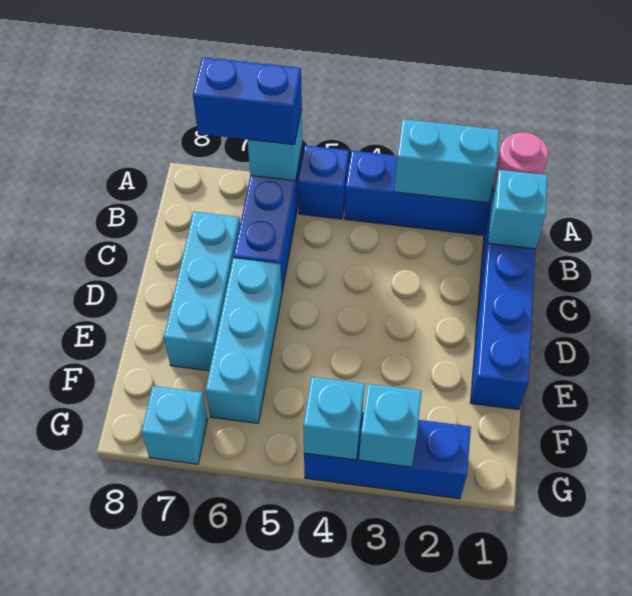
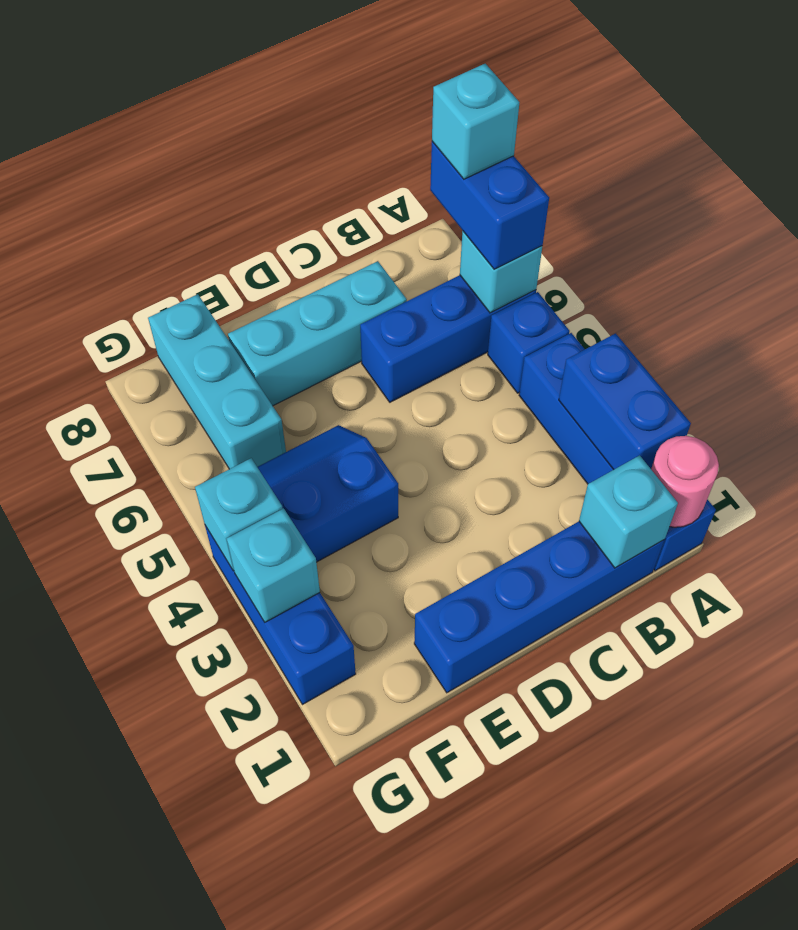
cyan 1x2 brick [394,119,499,203] -> blue 1x2 brick [559,333,691,470]
cyan 1x3 brick [206,258,282,423] -> cyan 1x3 brick turned to [148,294,286,469]
none -> blue 2x2 slope [257,425,398,562]
cyan 1x1 brick [142,386,208,464] -> cyan 1x1 brick moved to [432,64,520,179]

